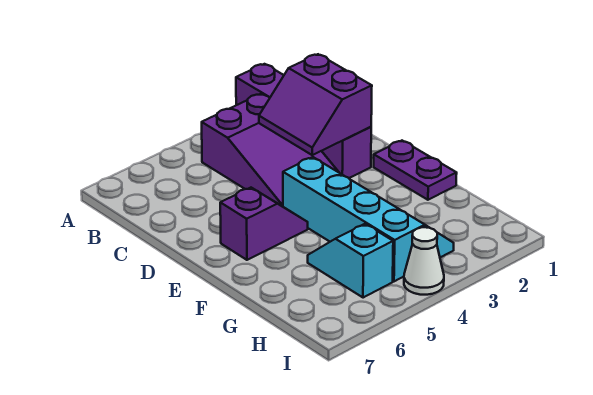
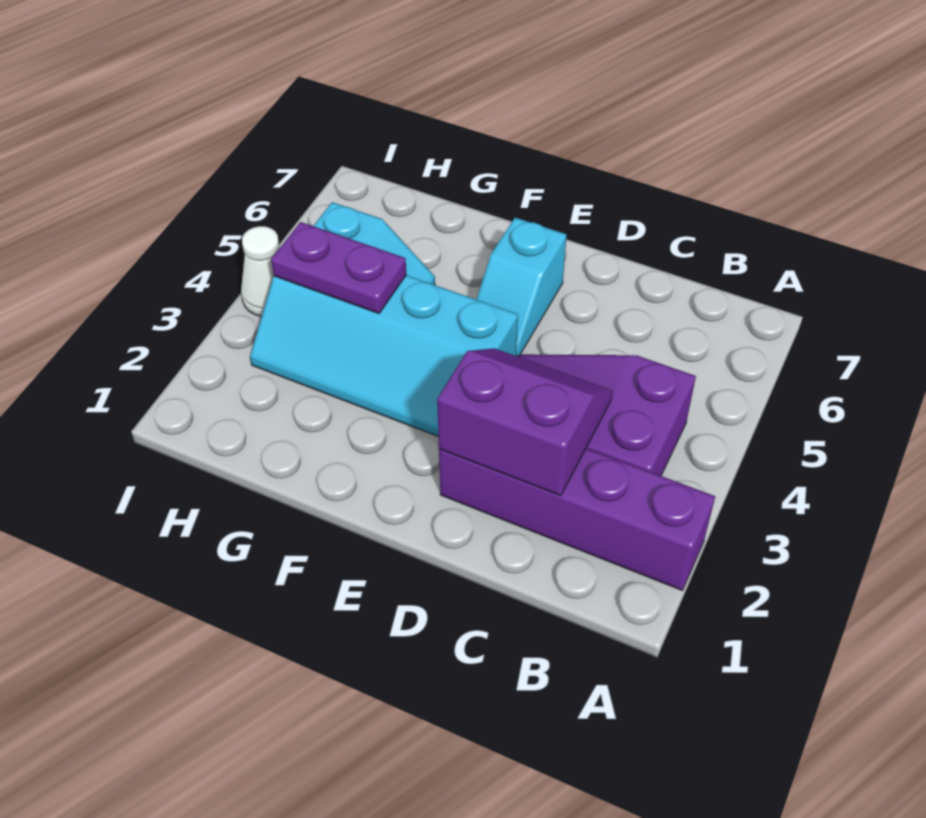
purple 1x2 plate [374,141,457,200] -> purple 1x2 plate moved to [271,222,406,313]
purple 1x2 slope [220,188,308,260] -> cyan 1x2 slope [476,218,566,356]

